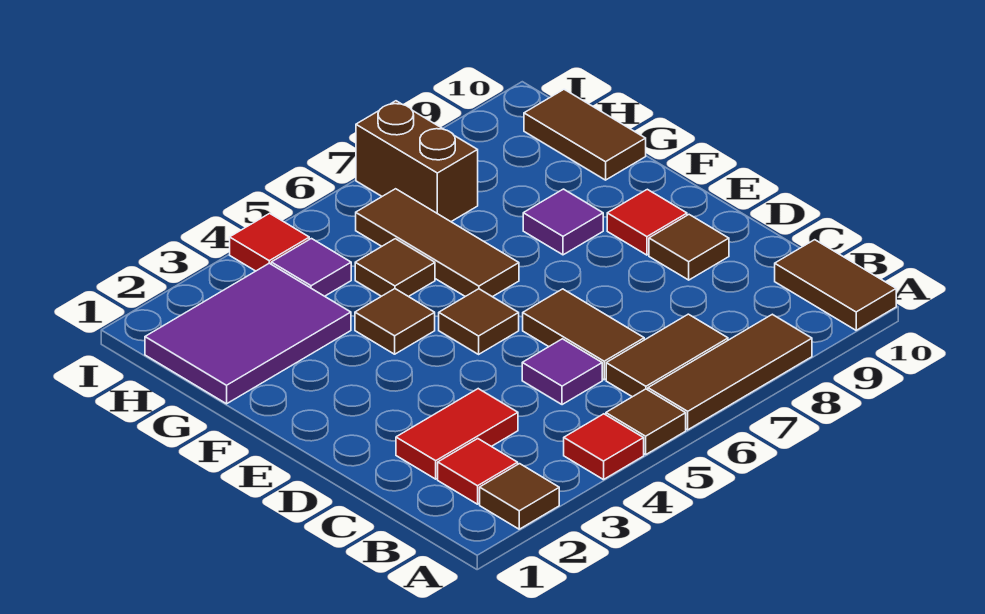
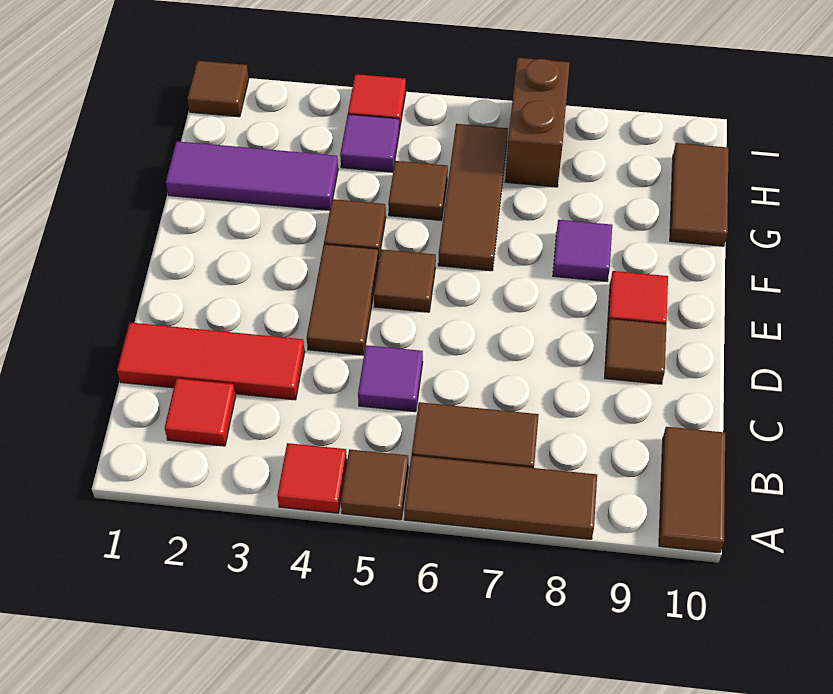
brown 1x1 tile [480,464,559,529] -> brown 1x1 tile moved to [187,61,249,117]
red 1x2 tile [396,389,518,479] -> red 1x3 tile [117,322,305,400]
brown 1x2 tile [523,289,644,380] -> brown 1x2 tile moved to [307,244,379,355]
purple 2x3 tile [145,263,351,404] -> purple 1x3 tile [166,141,338,210]

